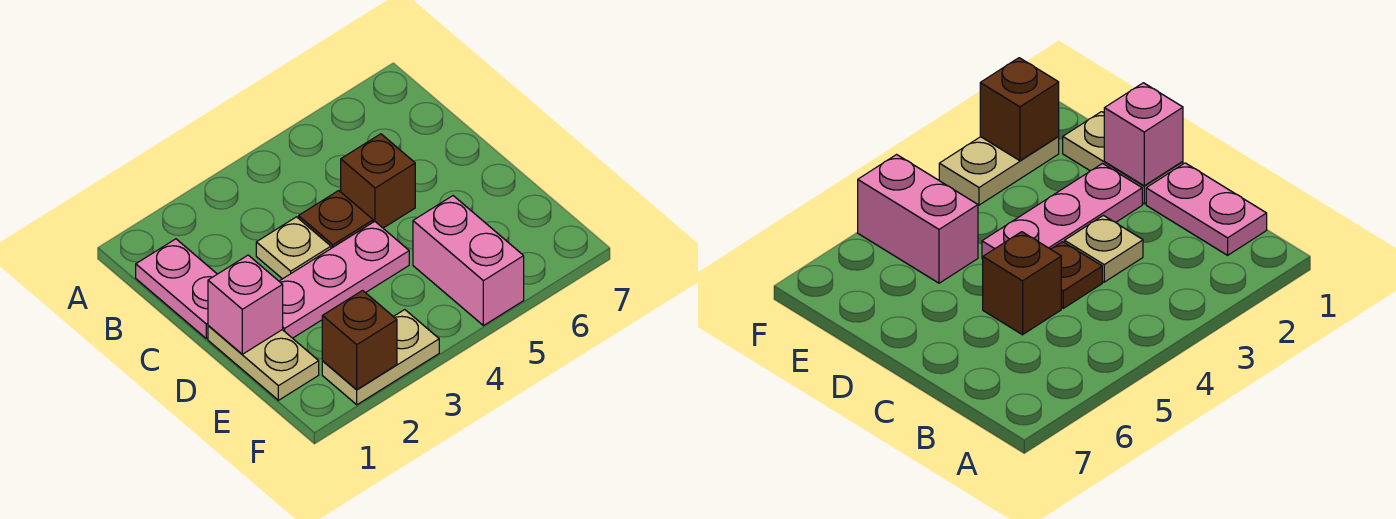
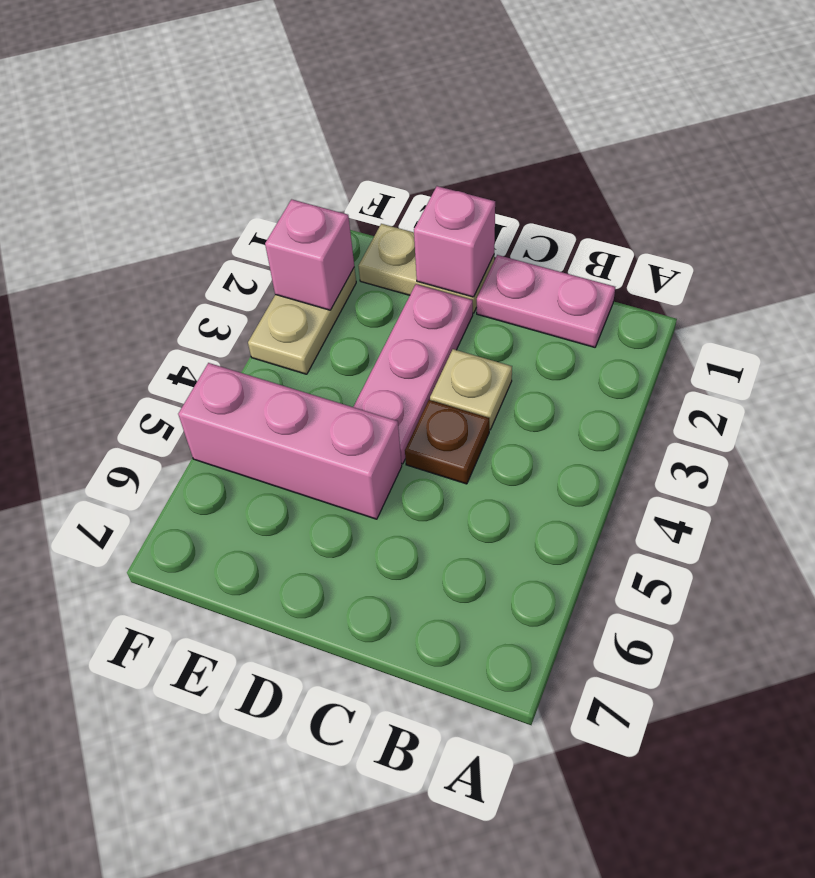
brown 1x1 brick [341,134,415,228] -> none
pink 1x2 brick [413,196,524,326] -> pink 1x3 brick [178,363,402,519]
brown 1x1 brick [322,290,397,390] -> pink 1x1 brick [265,199,354,310]

